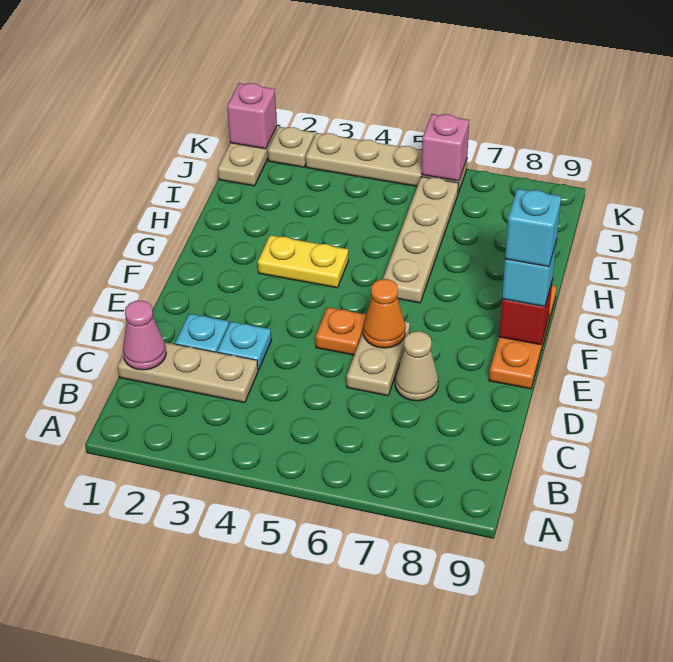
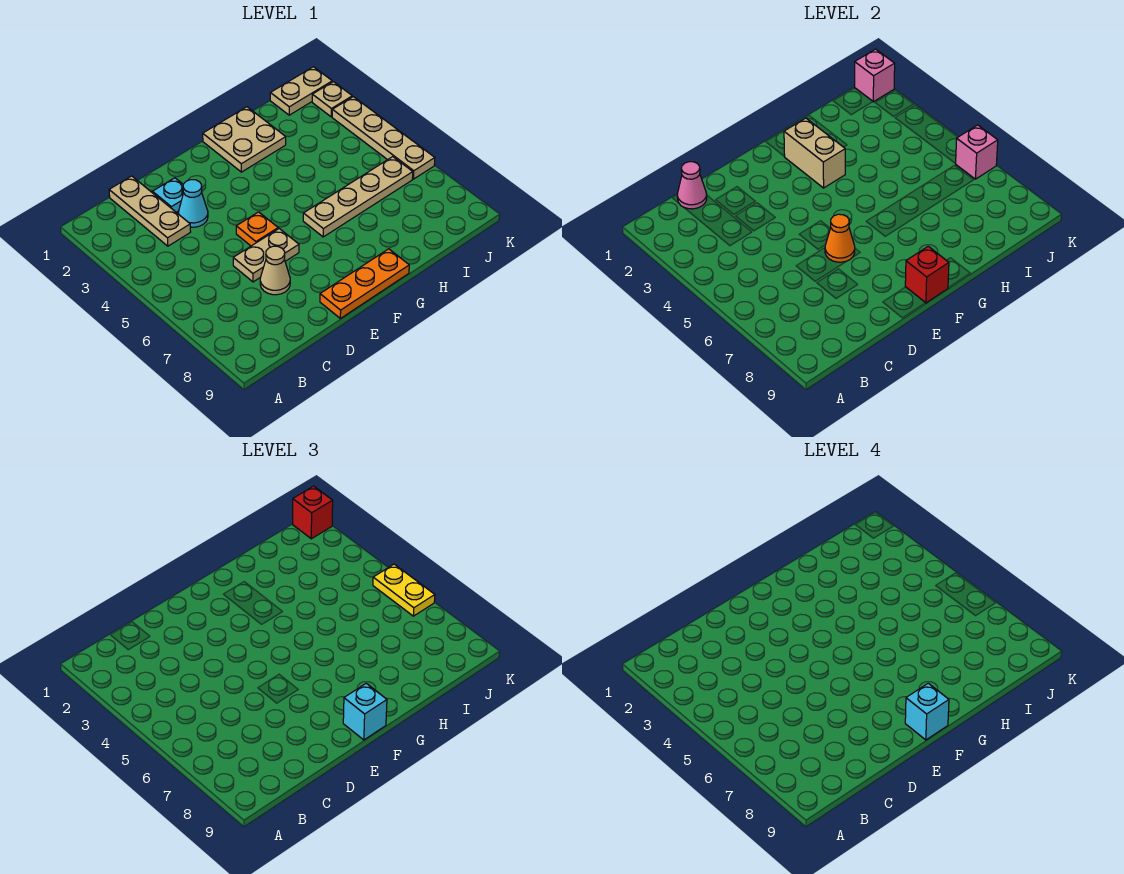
cyan 1x1 plate [217,322,271,370] -> cyan 1x1 cone [179,180,208,227]
none -> tan 2x2 plate [203,107,286,172]
none -> tan 1x2 brick [784,118,845,188]
yellow 1x2 plate [258,235,348,288] -> yellow 1x2 plate moved to [373,564,435,616]
none -> red 1x1 brick [293,486,333,539]

